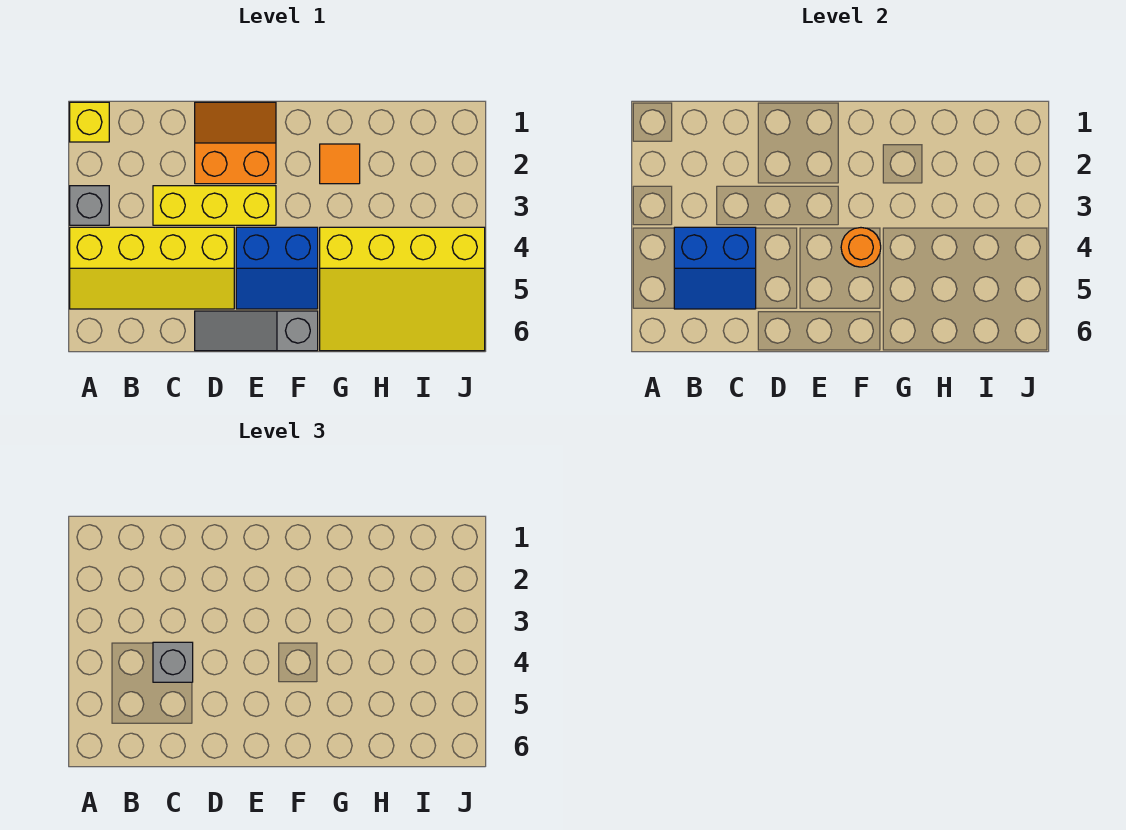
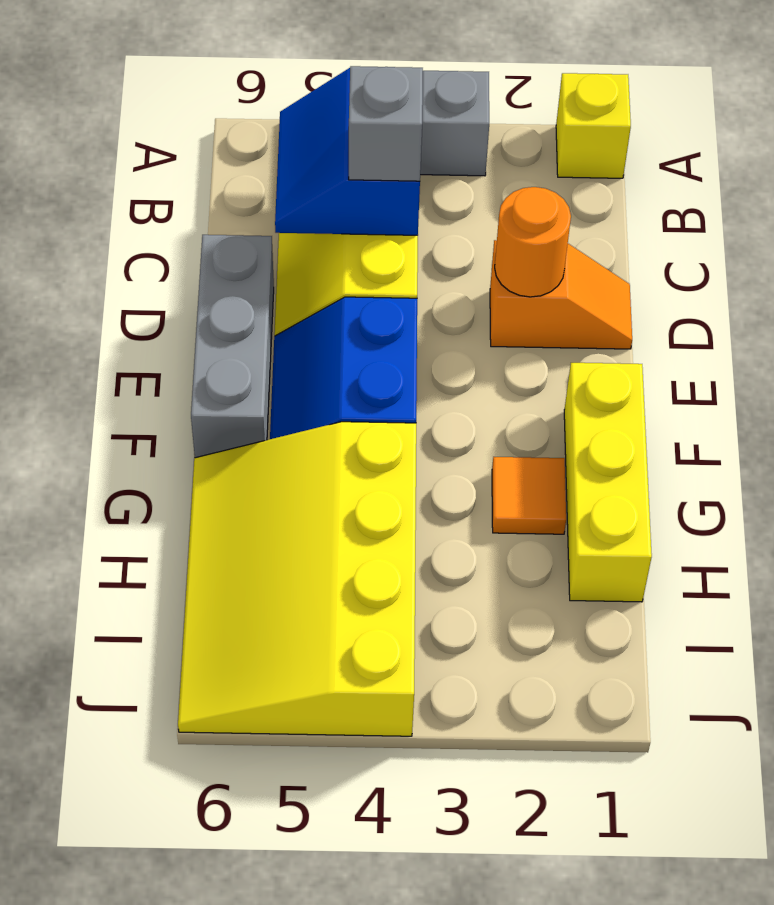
yellow 1x3 brick [153,186,276,225] -> yellow 1x3 brick moved to [564,363,652,602]
orange 2x2 slope [195,102,276,184] -> orange 1x2 slope [490,240,632,349]
grey 1x3 slope [195,311,318,351] -> grey 1x3 brick [191,235,274,458]
orange 1x1 round brick [841,228,881,267] -> orange 1x1 round brick moved to [495,187,571,297]

